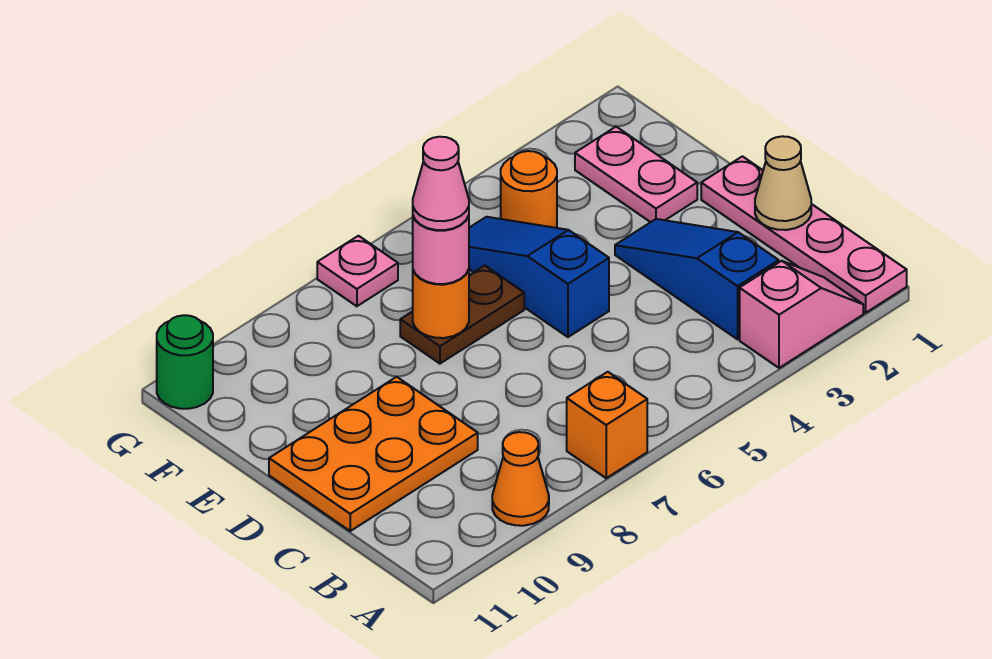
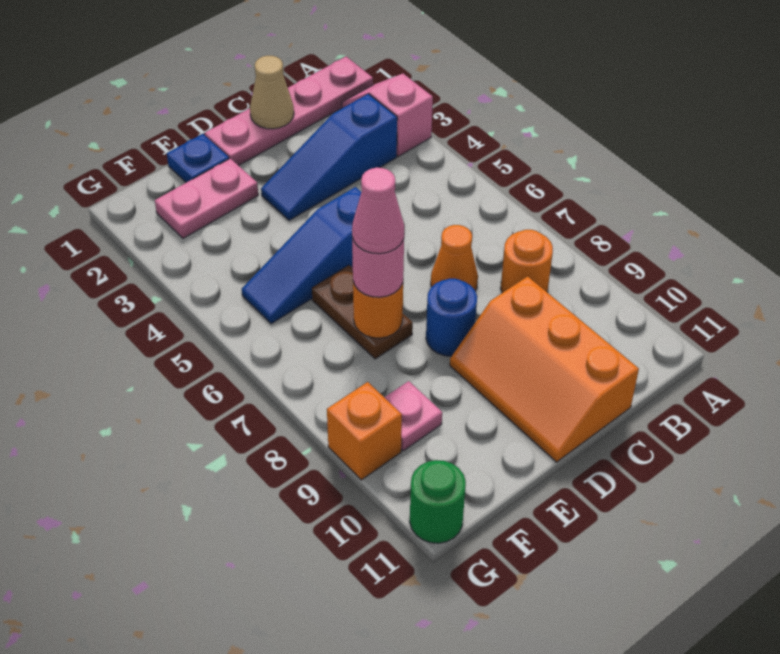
orange 1x1 brick [567,372,647,478] -> orange 1x1 brick moved to [327,382,402,480]
orange 1x1 cone [492,432,549,526] -> orange 1x1 cone moved to [431,225,478,291]
orange 2x3 plate [269,377,478,531] -> orange 2x3 slope [450,276,639,462]
none -> blue 1x1 round brick [426,279,477,356]
none -> blue 1x1 plate [167,134,229,183]
orange 1x1 round brick [501,151,557,228] -> orange 1x1 round brick moved to [501,230,553,293]
pink 1x1 plate [317,236,398,306] -> pink 1x1 plate moved to [384,381,442,451]

